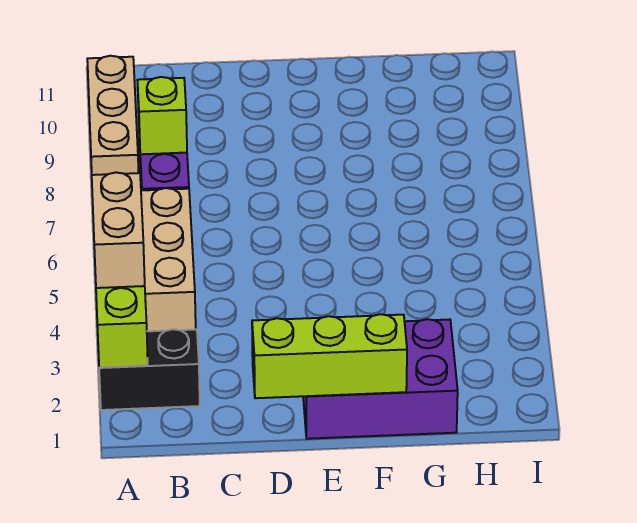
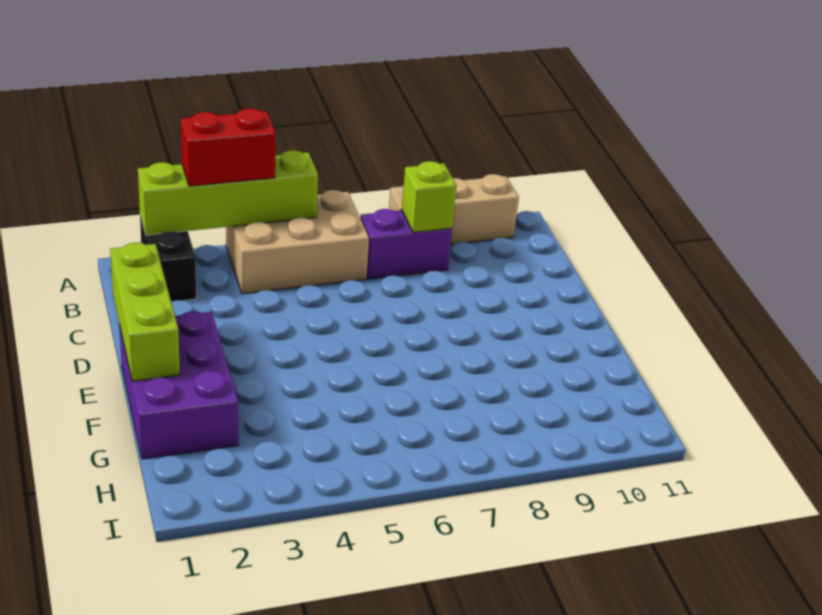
tan 1x2 brick [92,173,145,288] -> red 1x2 brick [181,108,276,186]

